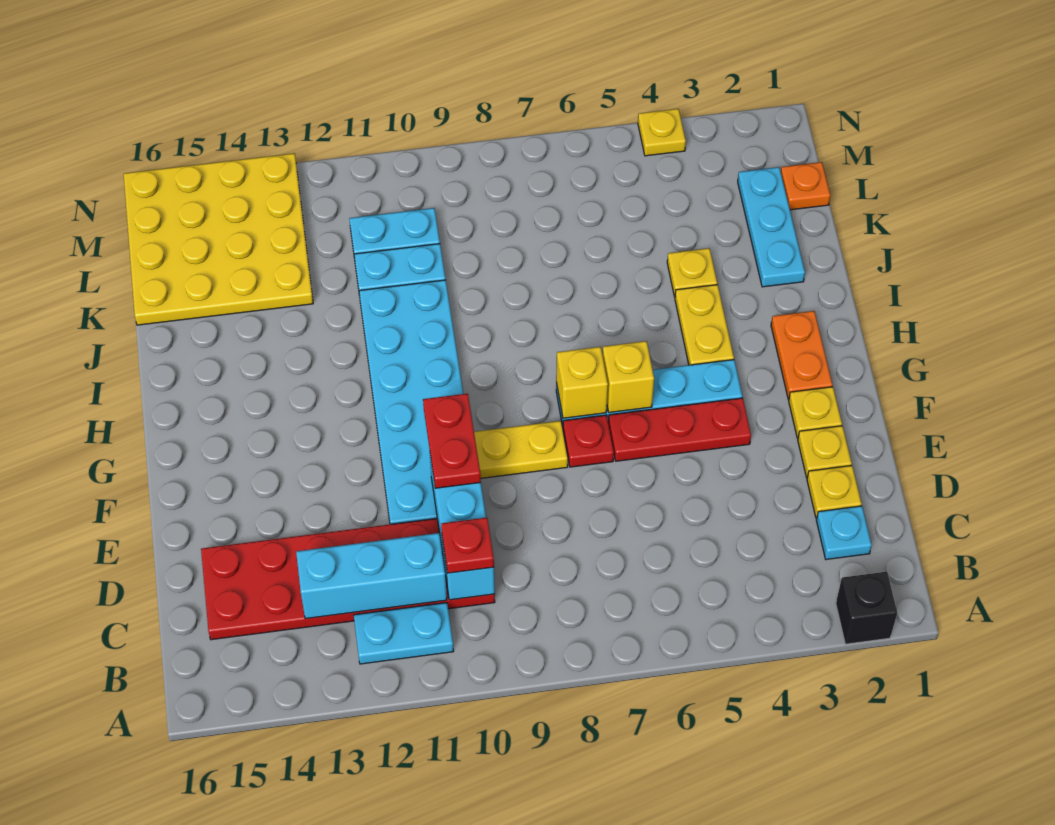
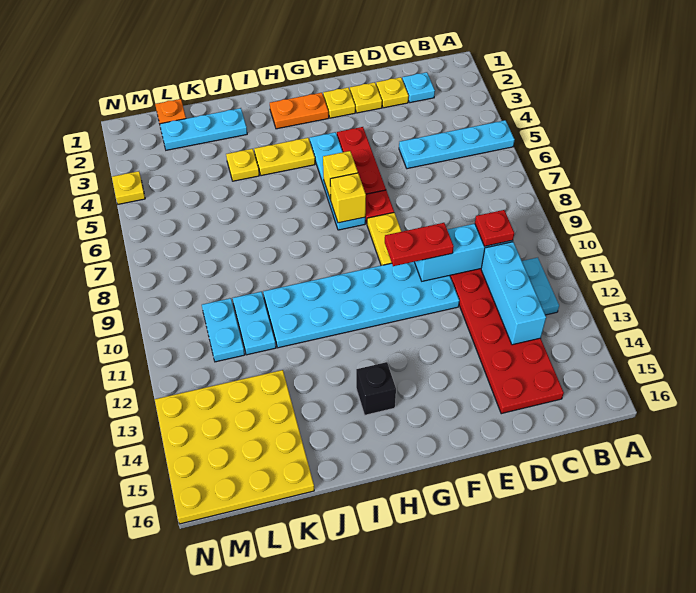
black 1x1 brick [836,572,897,644] -> black 1x1 brick moved to [356,362,396,415]
none -> cyan 1x4 plate [399,120,515,169]

